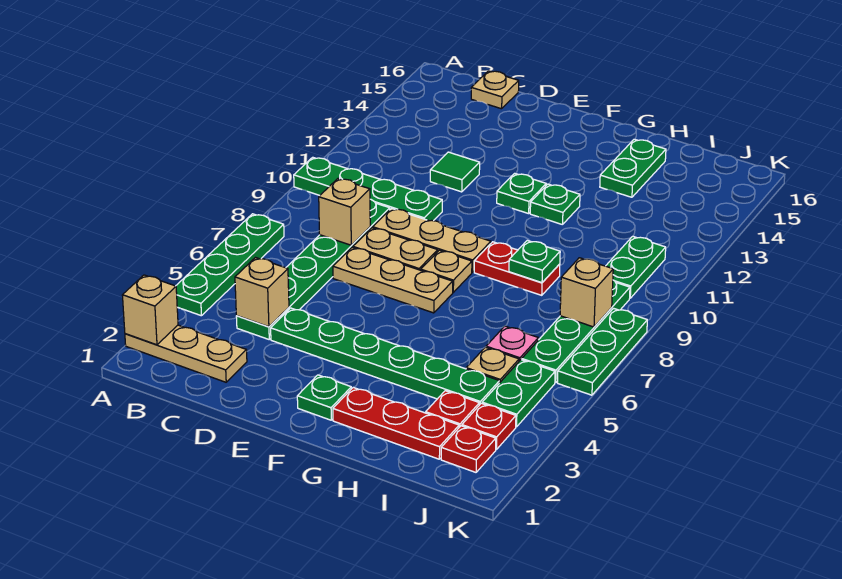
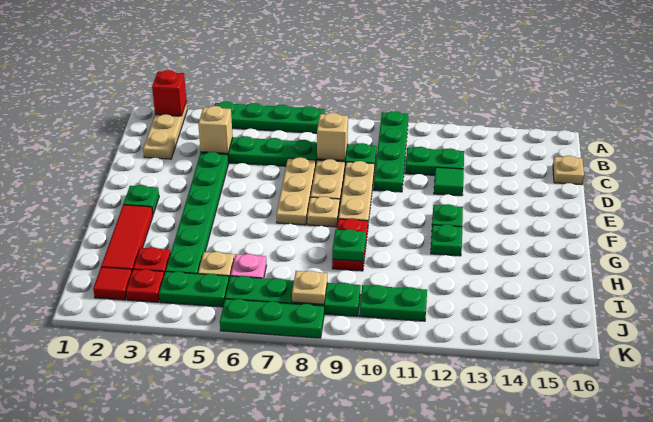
tan 1x1 brick [122,275,178,345] -> red 1x1 brick [152,70,187,116]
red 1x3 plate [333,387,459,459] -> red 1x3 tile [101,205,153,271]
green 1x2 plate [600,139,666,197] -> green 1x2 plate moved to [405,147,464,175]
red 1x1 plate [441,426,496,472] -> red 1x1 tile [93,267,132,300]
tan 1x1 brick [560,258,613,327] -> tan 1x1 plate [292,271,327,304]

